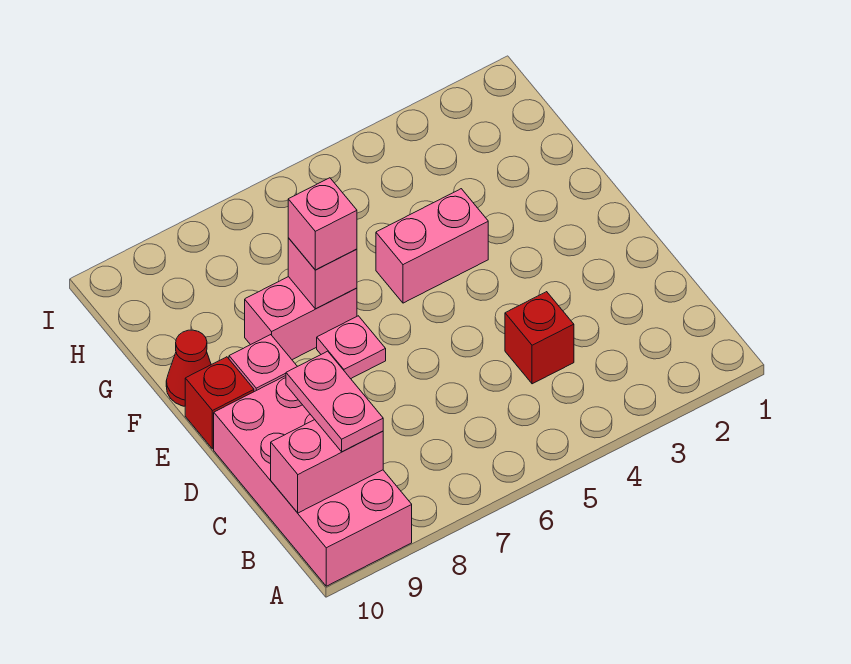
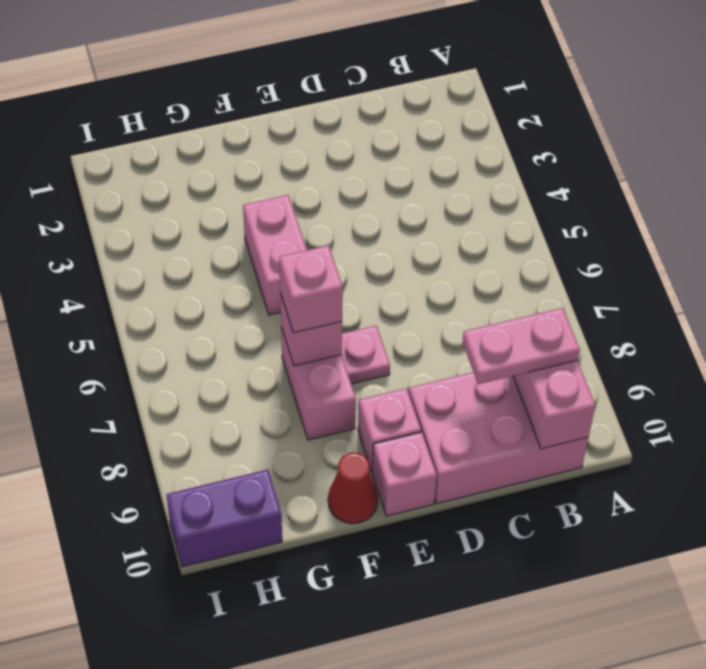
pink 2x4 brick [214,376,412,586] -> pink 2x3 brick [409,372,588,504]
red 1x1 brick [505,292,574,384] -> none
red 1x1 brick [185,357,254,449] -> pink 1x1 brick [372,432,437,516]
none -> purple 1x2 brick [166,470,282,567]

